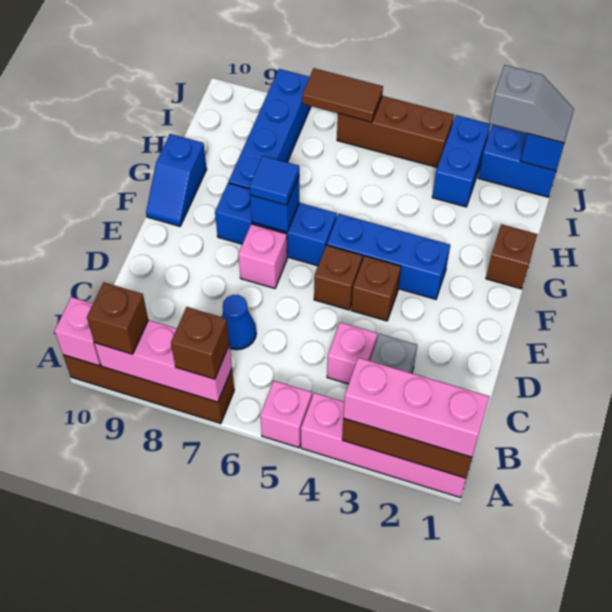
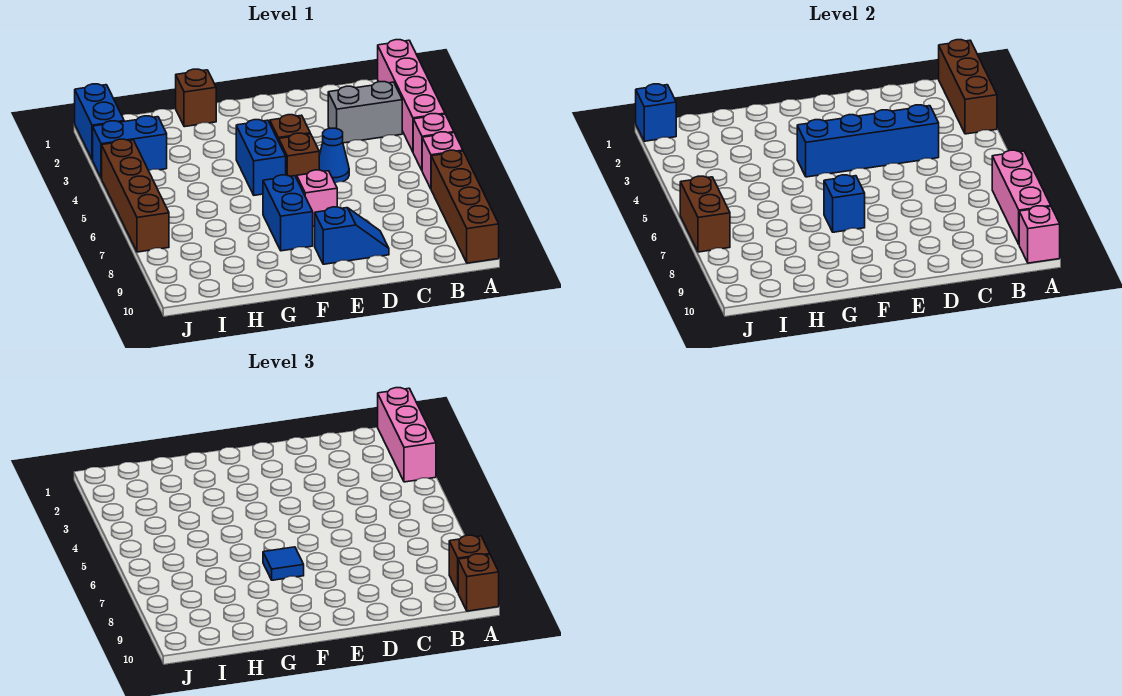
brown 1x1 brick [171,307,229,379] -> brown 1x1 brick moved to [458,554,499,611]
pink 1x1 brick [327,322,377,384] -> pink 1x1 brick moved to [422,132,463,189]
blue 1x1 cone [222,295,256,350] -> blue 1x1 cone moved to [319,128,349,183]
blue 1x3 brick [327,214,450,299] -> blue 1x2 brick [236,120,286,195]
blue 1x3 brick [215,183,337,266] -> blue 1x2 brick [263,175,313,251]
blue 1x2 slope [146,134,207,226] -> blue 1x2 slope moved to [315,207,389,264]
blue 1x4 brick [229,69,311,189] -> blue 1x4 brick moved to [797,105,939,177]
grey 1x2 slope [489,65,574,143] -> none
brown 1x3 brick [337,96,454,167] -> brown 1x4 brick [102,139,169,252]
brown 1x2 tile [302,68,383,122] -> brown 1x2 brick [680,176,730,252]

